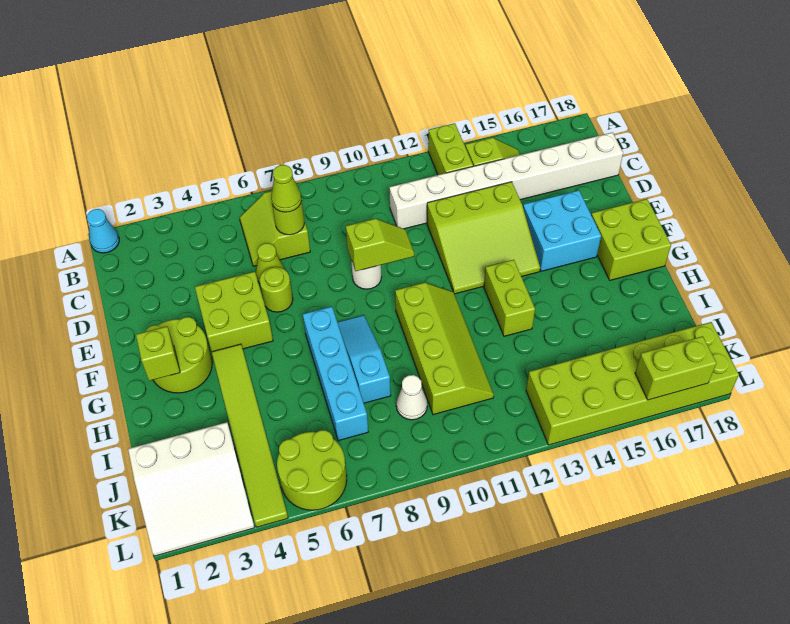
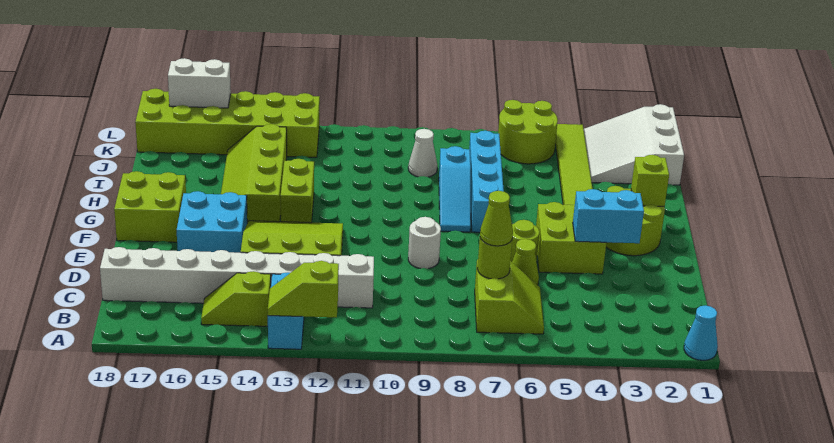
lime 1x2 brick [428,123,473,175] -> cyan 1x2 brick [268,272,304,349]
none -> cyan 1x2 brick [573,189,644,243]
lime 1x2 slope [346,219,414,271] -> lime 1x2 slope moved to [268,261,339,317]
lime 2x4 slope [395,283,494,415] -> lime 2x4 slope moved to [221,124,287,223]
white 3x3 slope [128,422,255,556] -> white 3x3 slope turned to [584,104,684,185]
lime 1x2 brick [635,336,717,400] -> white 1x2 brick [168,58,231,108]

